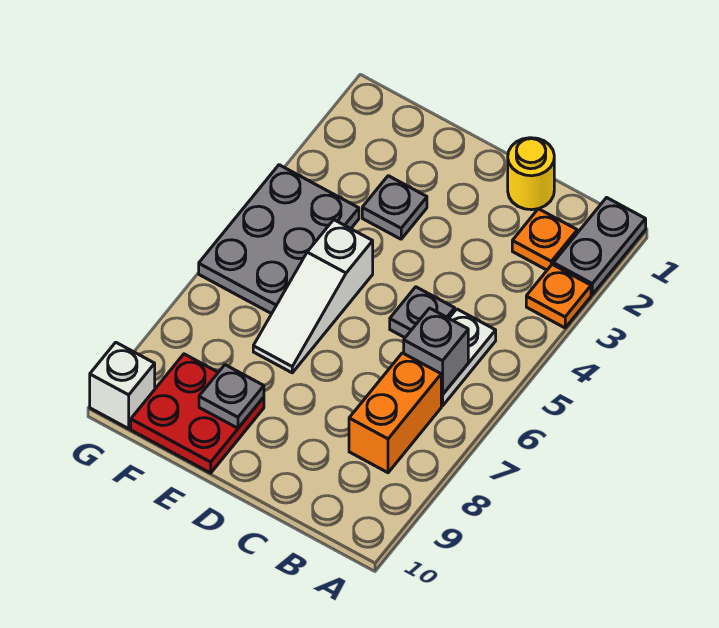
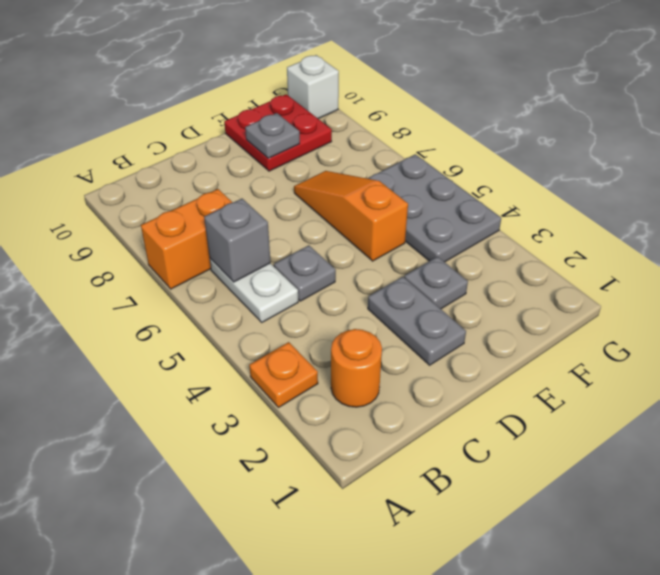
grey 1x2 plate [553,198,646,294] -> grey 1x2 plate moved to [368,277,466,365]
orange 1x1 plate [512,209,577,270] -> orange 1x1 round brick [331,329,382,407]
orange 1x2 brick [349,353,442,473] -> orange 1x2 brick turned to [141,189,232,289]
yellow 1x1 round brick [508,138,554,210] -> none
white 1x3 slope [253,220,373,373] -> orange 1x3 slope [294,171,408,261]

